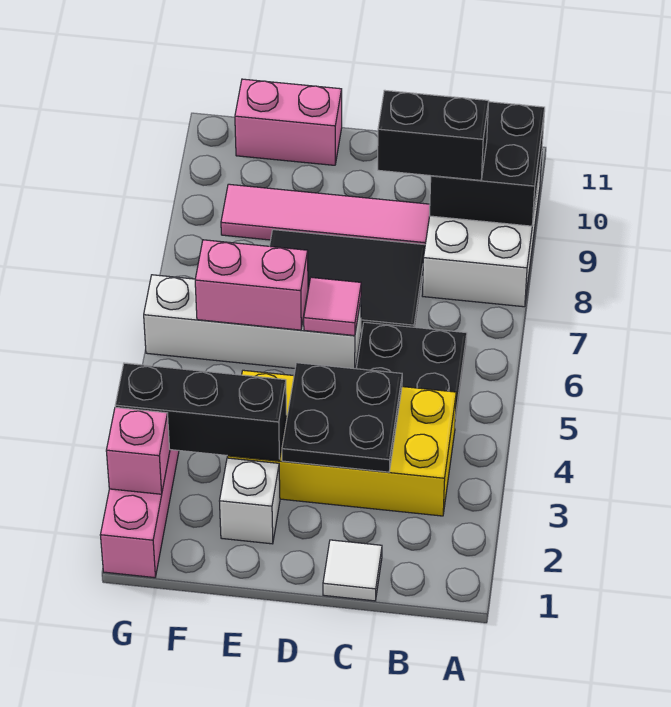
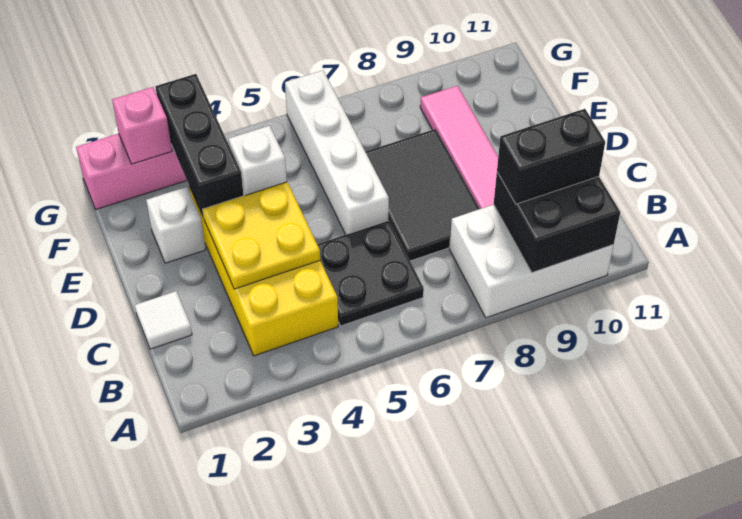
black 1x2 brick [378,90,489,180] -> black 1x2 brick turned to [497,109,605,204]
black 2x2 plate [282,363,402,472] -> yellow 2x2 plate [203,182,320,289]
pink 1x1 tile [304,277,361,336] -> none
none -> white 1x1 brick [228,126,287,196]
pink 1x2 brick [195,240,308,330] -> none
pink 1x2 brick [235,79,342,165] -> none

